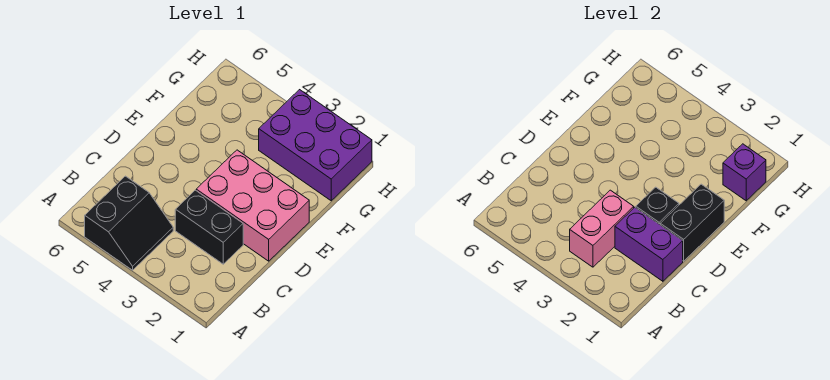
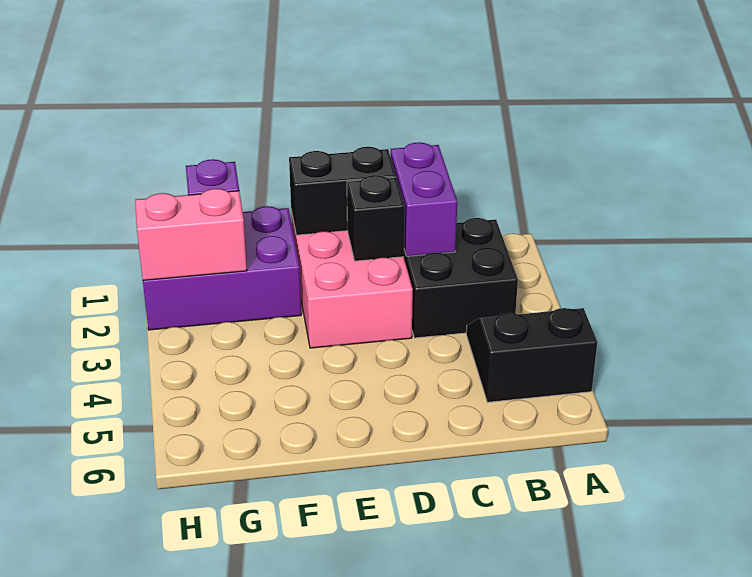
pink 1x2 brick [570,190,634,267] -> pink 1x2 brick moved to [135,189,247,280]
black 1x2 brick [175,190,243,264] -> black 2x2 brick [404,218,518,338]
purple 2x3 brick [259,90,372,201] -> purple 2x3 brick turned to [143,206,301,330]

